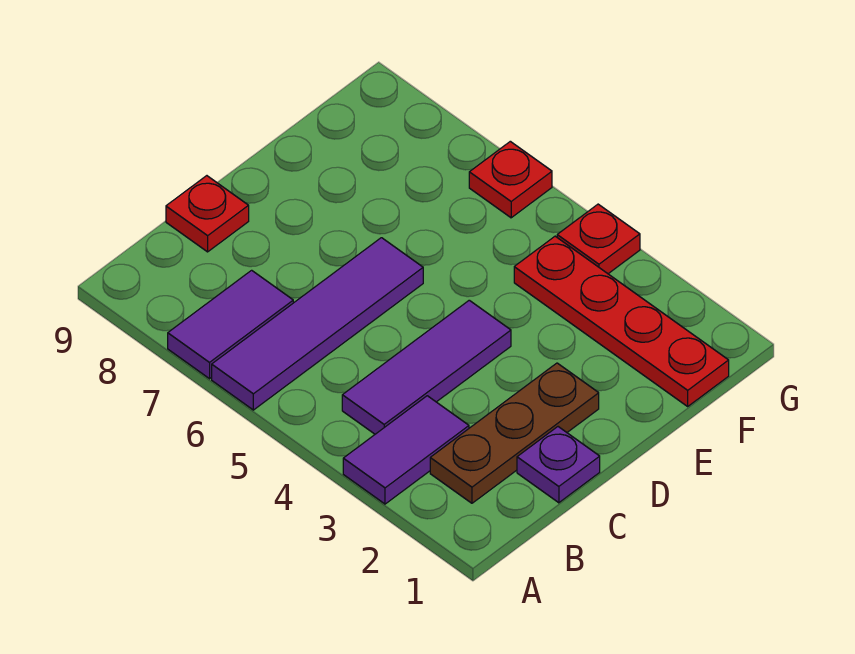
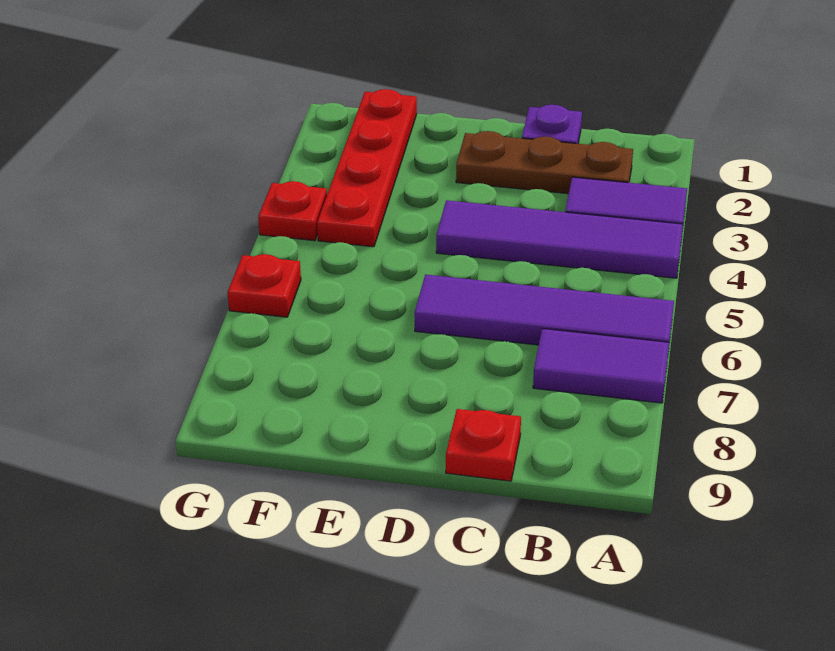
purple 1x3 tile [342,300,511,434] -> purple 1x4 tile [436,200,683,278]

